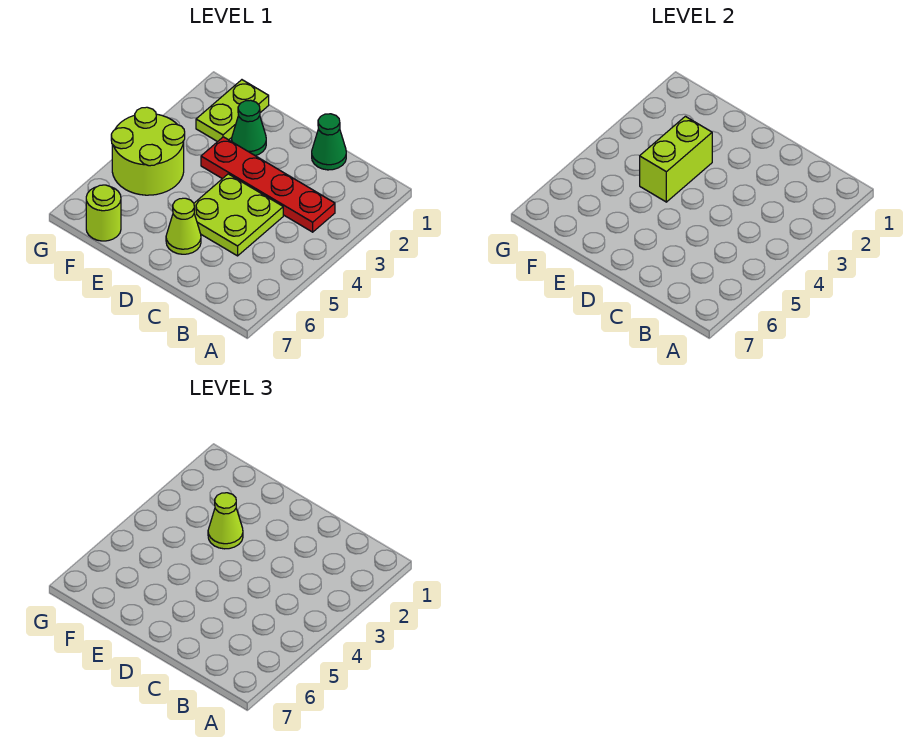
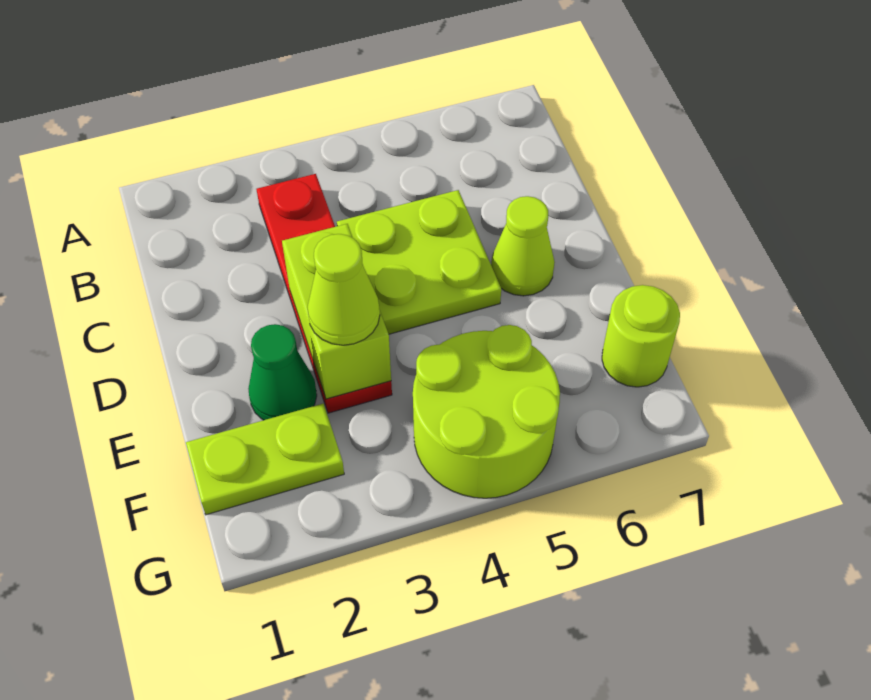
green 1x1 cone [312,114,346,170] -> none
lime 1x2 brick [640,116,712,202] -> lime 1x2 brick turned to [282,224,391,399]

